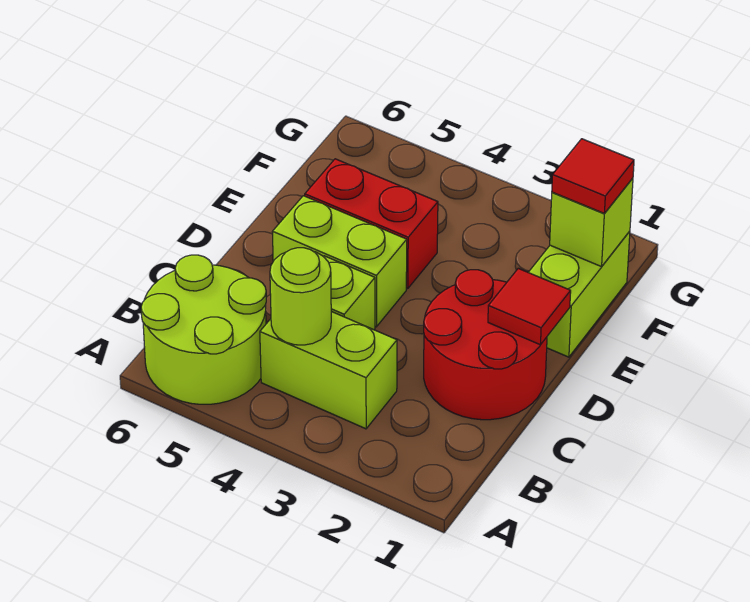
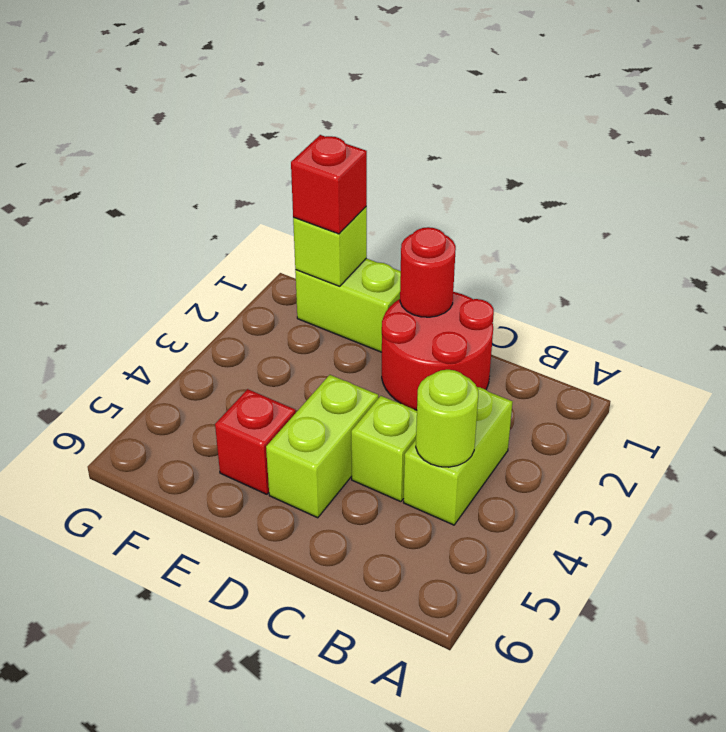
lime 2x2 round brick [141,255,266,404] -> none
red 1x1 tile [488,268,571,345] -> red 1x1 round brick [400,227,456,317]
red 1x2 brick [305,159,438,289] -> red 1x1 brick [215,389,296,494]
red 1x1 tile [552,139,634,213] -> red 1x1 brick [291,135,367,234]

